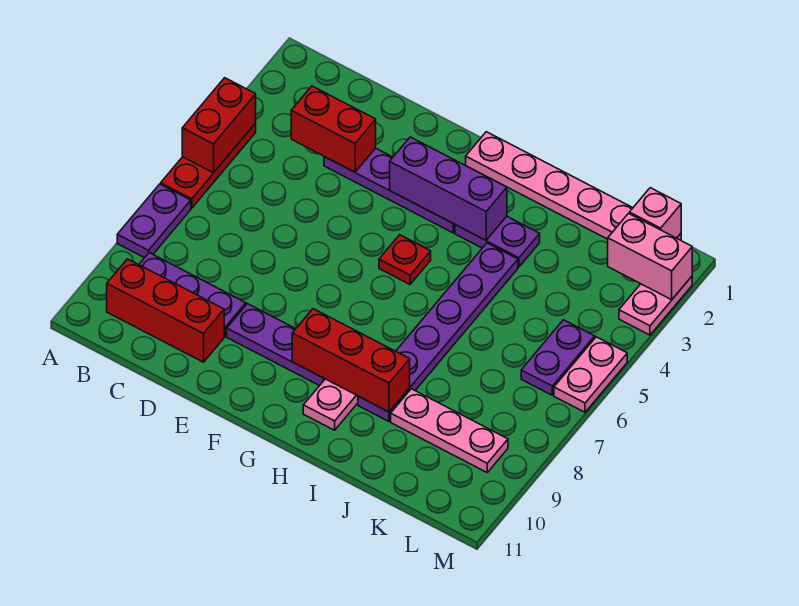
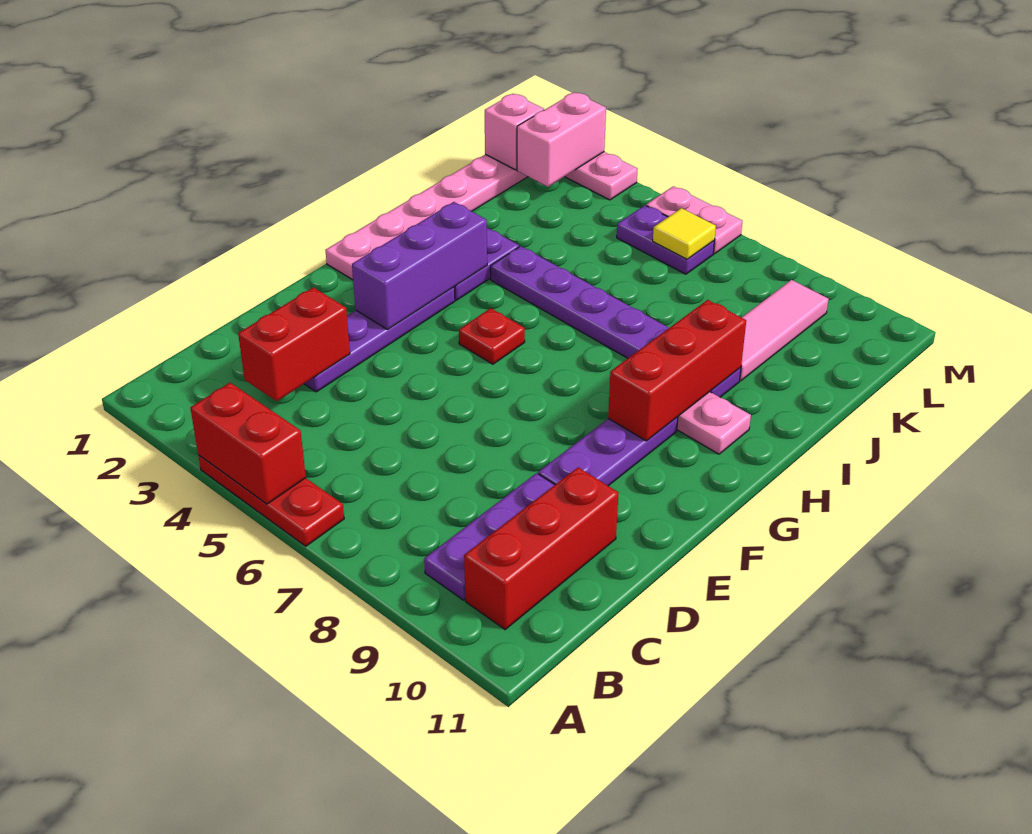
purple 1x2 plate [117,184,191,258] -> none
pink 1x3 plate [391,389,508,472] -> pink 1x3 tile [740,280,829,381]
none -> yellow 1x1 tile [653,208,716,259]

